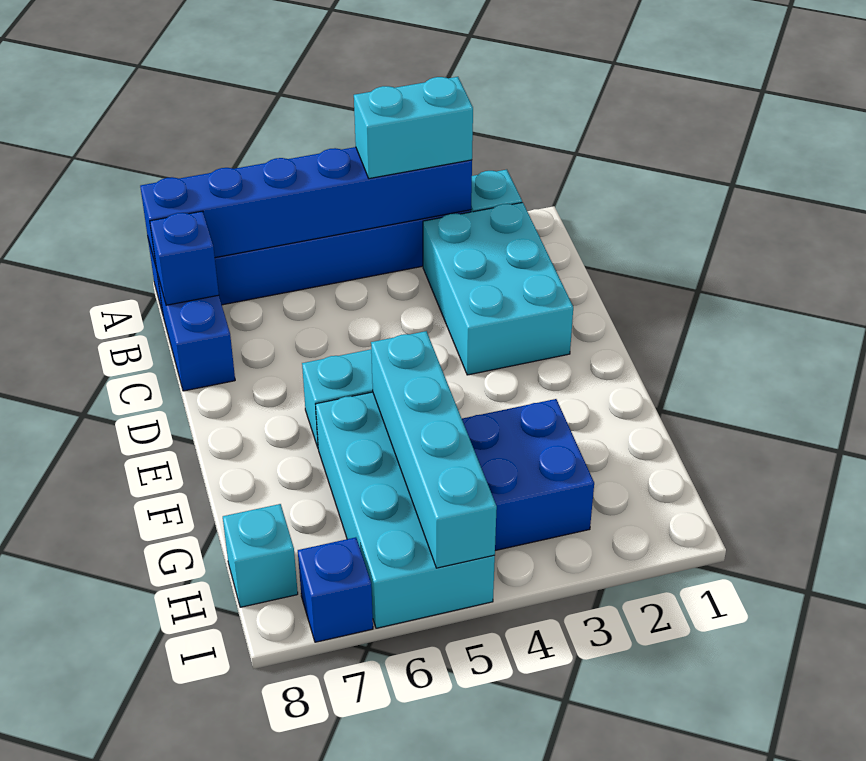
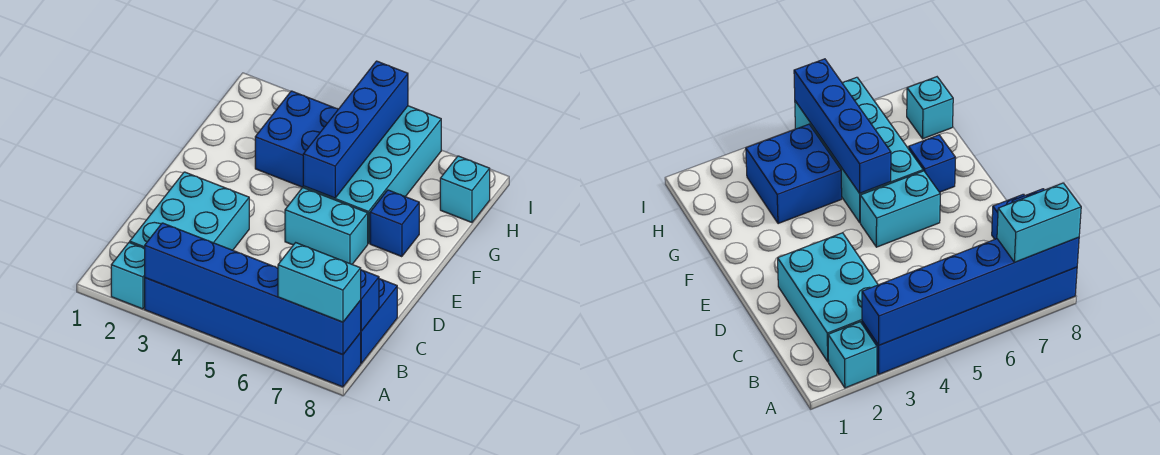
cyan 1x2 brick [354,77,473,179] -> cyan 1x2 brick moved to [278,243,361,322]
cyan 1x4 brick [371,331,497,568] -> blue 1x4 brick [303,61,408,198]
blue 1x1 brick [298,537,373,642] -> blue 1x1 brick moved to [370,190,419,257]

